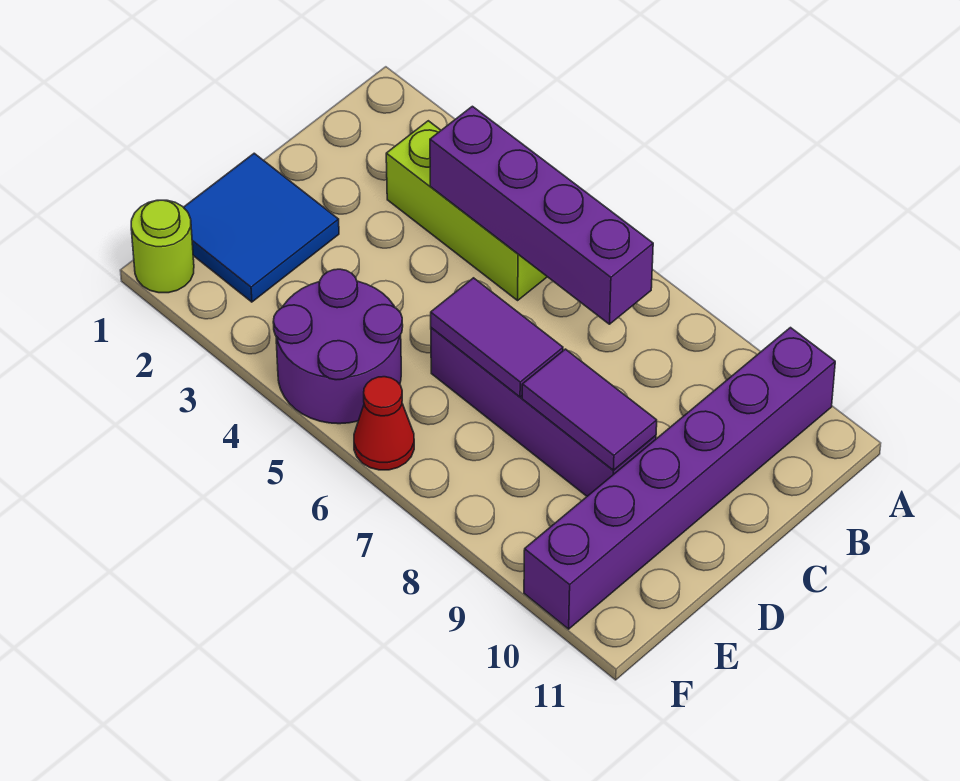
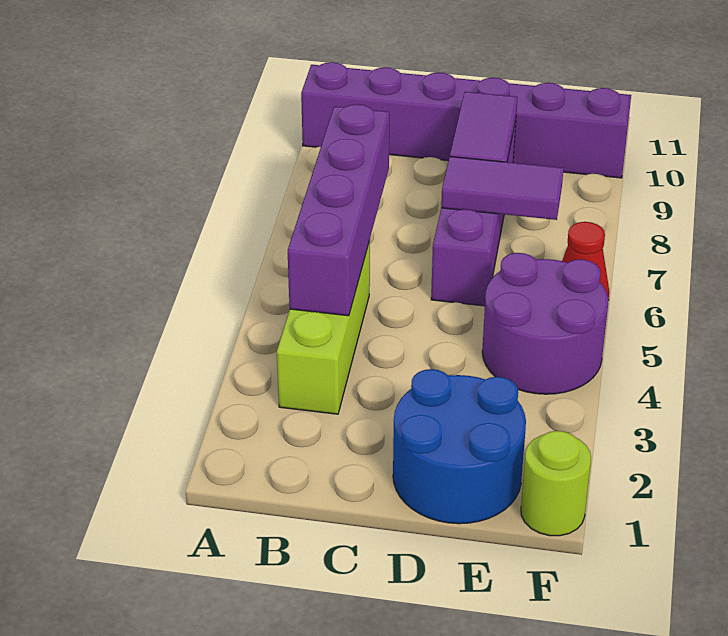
blue 2x2 tile [184,153,339,302] -> blue 2x2 round brick [393,369,526,524]
purple 1x2 tile [431,278,563,397] -> purple 1x2 tile turned to [441,157,564,220]

